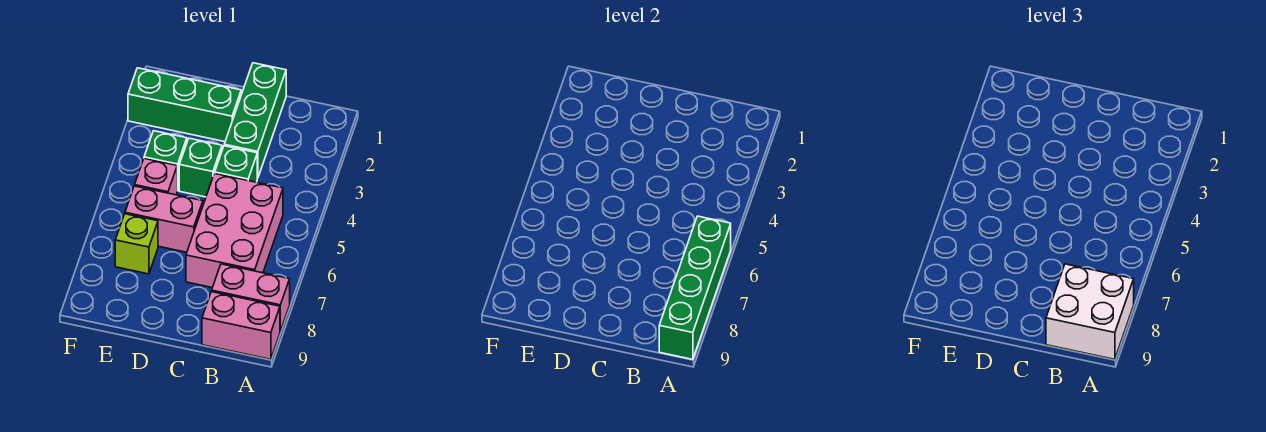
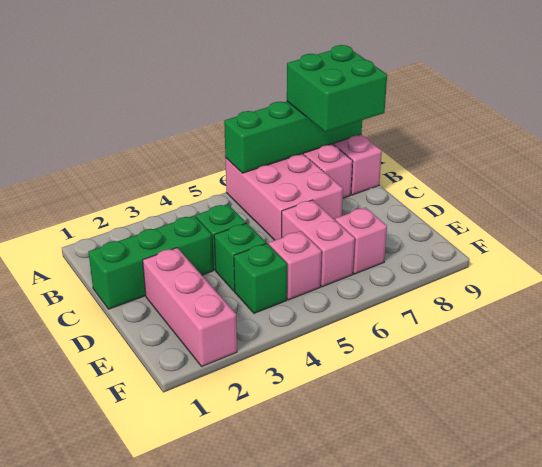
white 2x2 brick [1046,264,1134,359] -> green 2x2 brick [287,45,387,132]
pink 2x3 brick [186,173,283,288] -> pink 2x3 brick turned to [225,154,343,240]
green 1x3 brick [128,68,241,142] -> pink 1x3 brick [143,248,237,366]
lime 1x1 brick [115,214,158,274] -> pink 1x1 brick [335,208,387,274]

